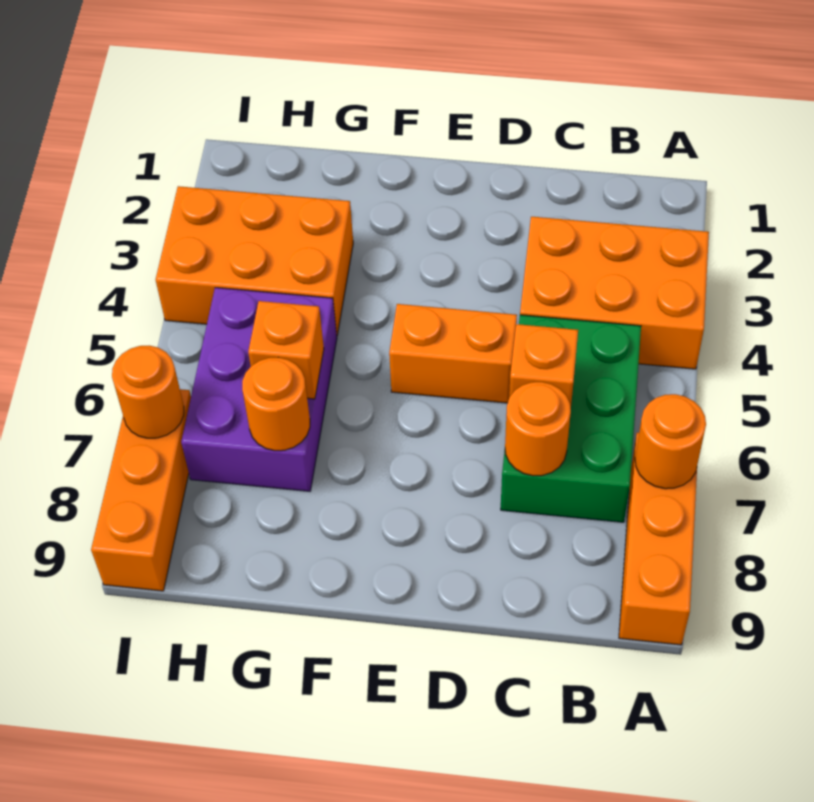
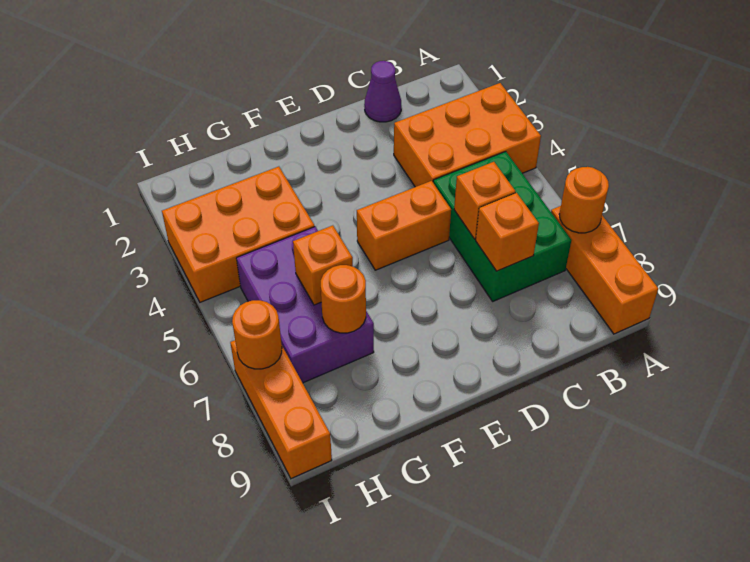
none -> purple 1x1 cone [364,61,401,122]
orange 1x1 round brick [505,382,571,476] -> orange 1x1 brick [476,193,539,271]

